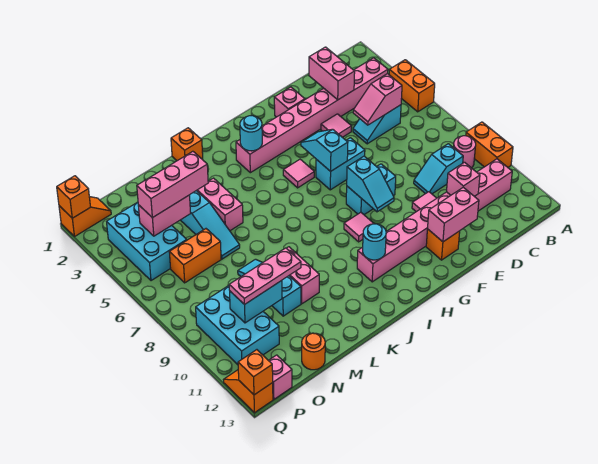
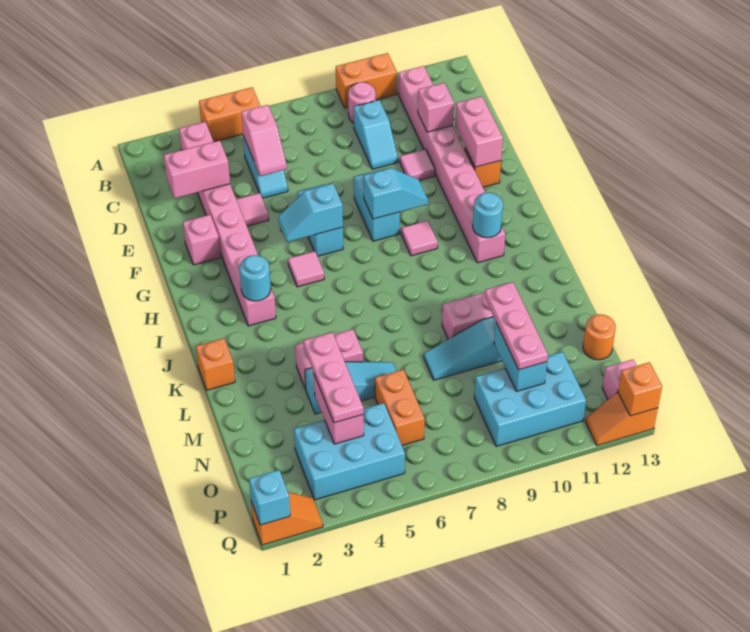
pink 1x3 brick [137,151,208,218] -> pink 1x3 plate [303,332,363,423]
orange 1x2 slope [59,197,111,236] -> orange 1x2 slope turned to [251,492,323,545]
orange 1x1 brick [57,176,90,218] -> cyan 1x1 brick [249,470,290,525]

